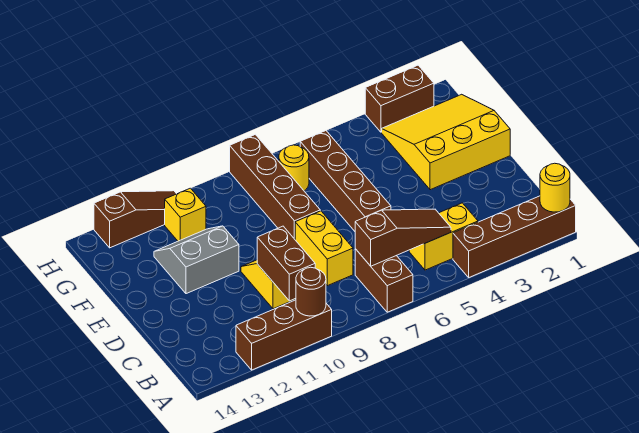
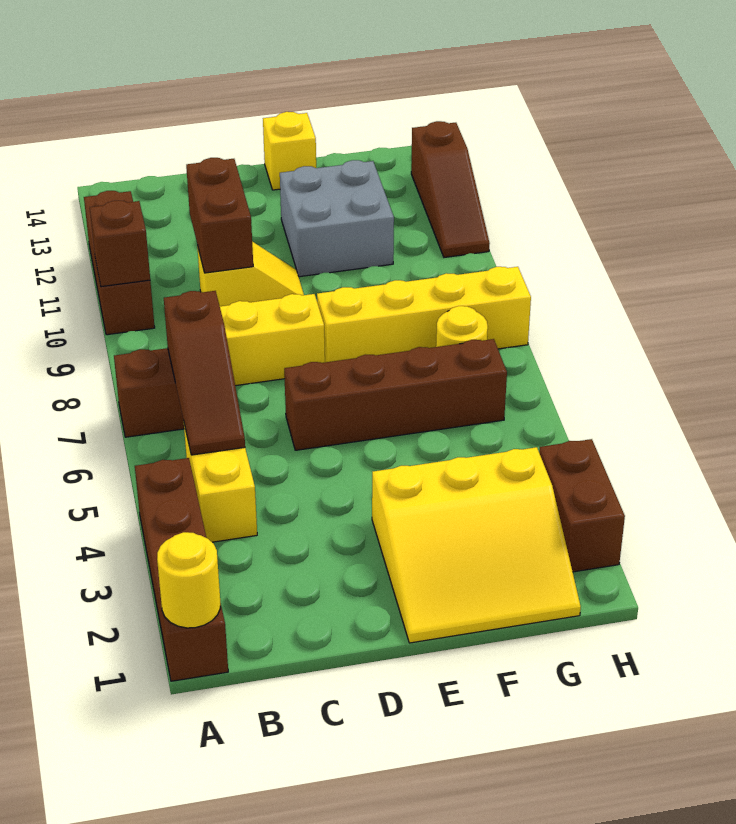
brown 1x1 round brick [296,267,326,316] -> brown 1x1 brick [90,200,150,287]
brown 1x2 brick [257,226,315,301] -> brown 1x2 brick turned to [186,158,253,273]
yellow 3x3 slope [382,94,510,190] -> yellow 3x3 slope turned to [372,447,581,643]
brown 1x4 brick [230,134,320,239] -> yellow 1x4 brick [317,267,531,362]
grey 2x2 slope [154,226,239,294] -> grey 2x2 brick [280,160,394,277]
yellow 1x1 brick [165,188,206,241] -> yellow 1x1 brick moved to [263,112,316,190]

